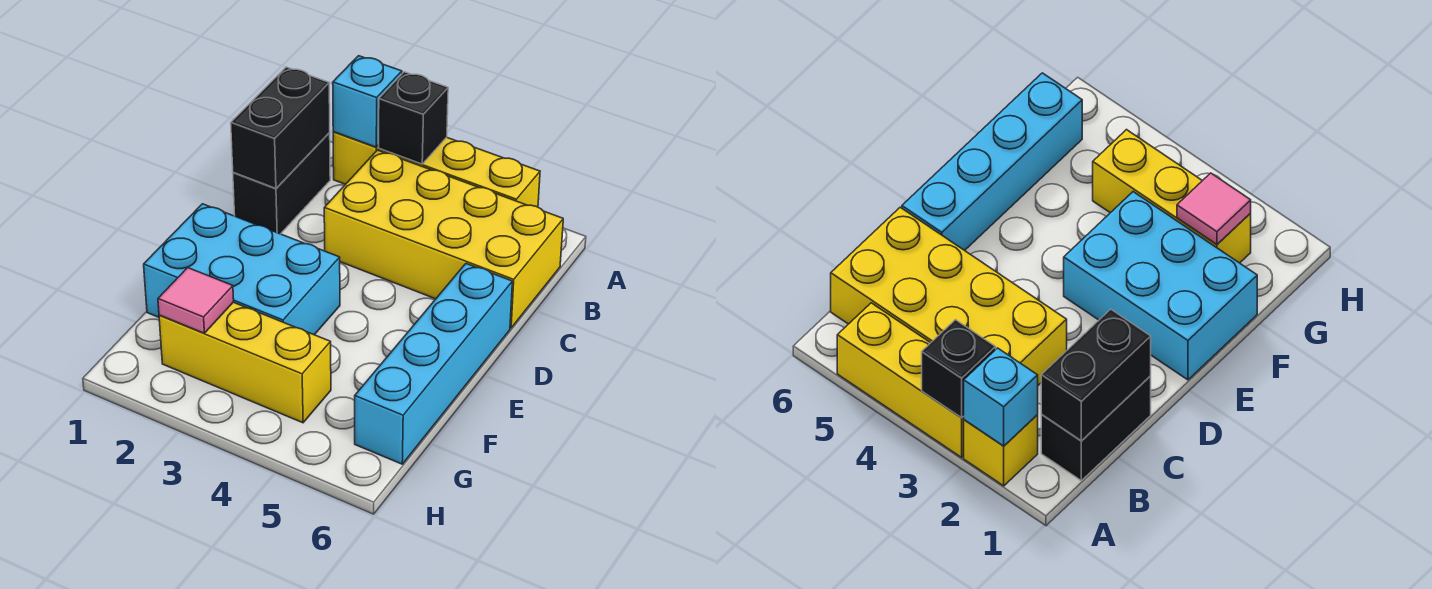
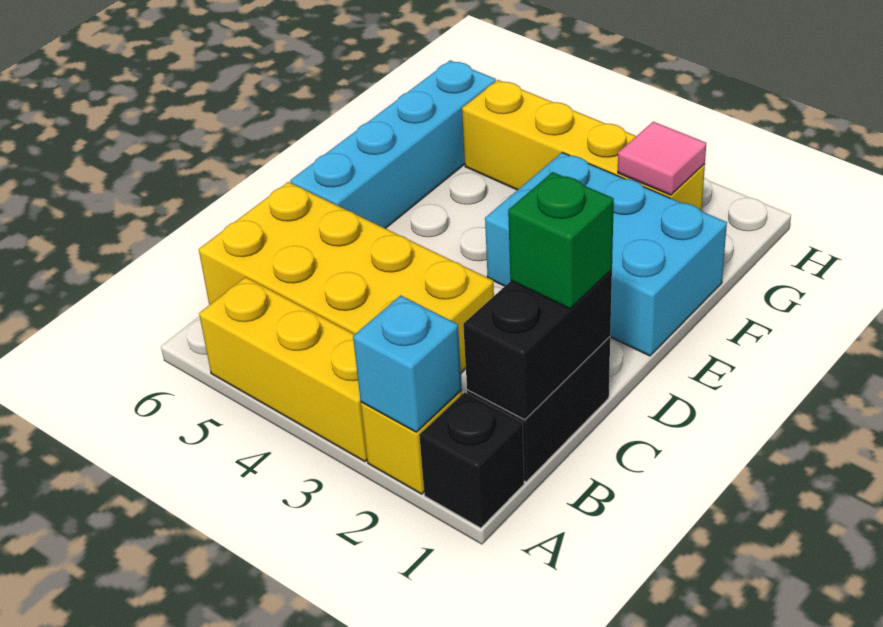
black 1x1 brick [379,72,448,164] -> black 1x1 brick moved to [419,392,524,528]
none -> green 1x1 brick [508,172,614,309]
yellow 1x3 brick [159,302,331,423] -> yellow 1x4 brick [462,80,705,211]

